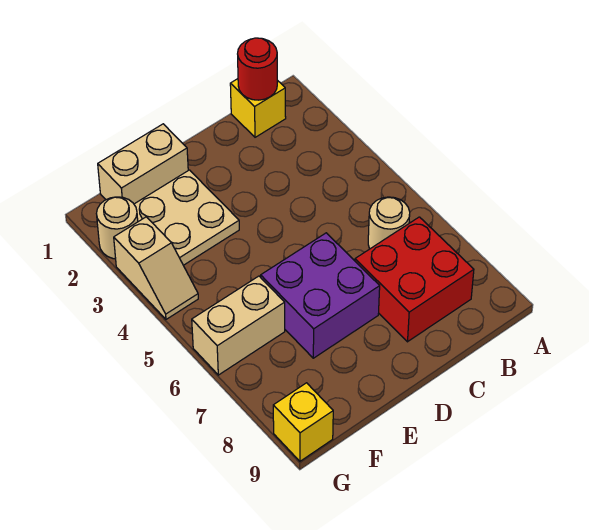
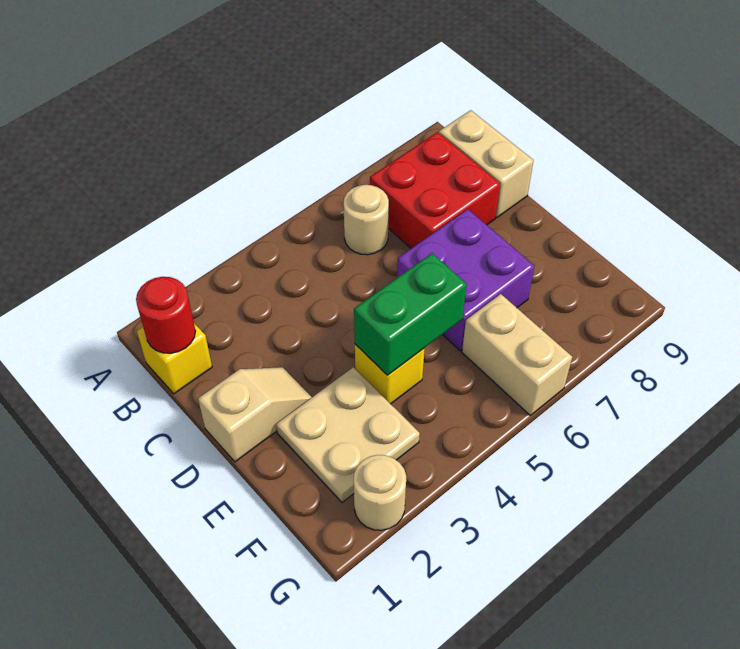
tan 1x2 brick [98,124,188,204] -> tan 1x2 brick moved to [439,110,533,218]
none -> green 1x2 brick [354,253,467,375]
tan 1x2 slope [114,217,198,319] -> tan 1x2 slope moved to [198,367,312,462]
yellow 1x1 brick [273,383,333,461] -> yellow 1x1 brick moved to [355,344,425,404]

